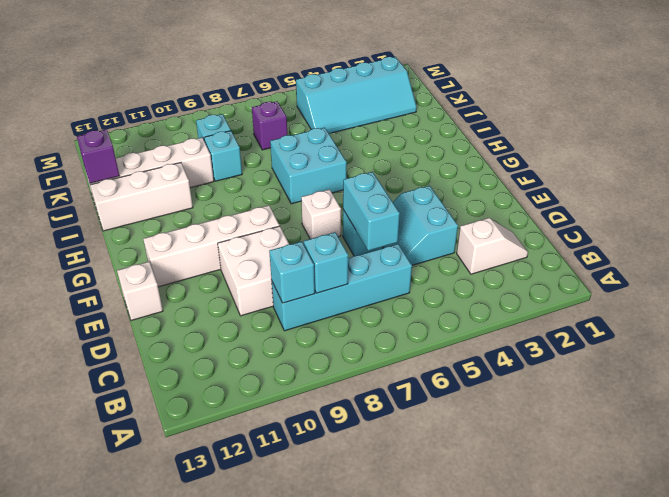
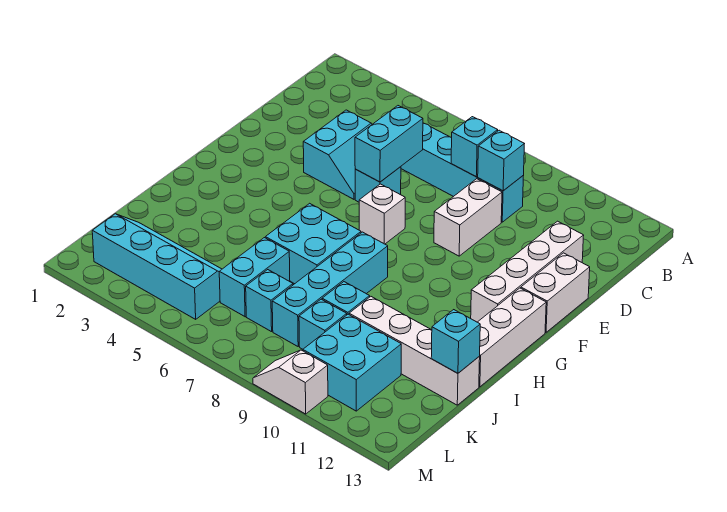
white 1x2 slope [457,218,528,274] -> white 1x2 slope moved to [253,350,328,414]
white 2x2 brick [218,226,289,316] -> white 1x2 brick [434,179,502,256]
white 1x1 brick [117,262,163,320] -> white 1x2 brick [521,253,590,332]
white 1x4 brick [143,205,279,287] -> white 1x4 brick turned to [471,221,584,322]
none -> cyan 1x4 brick [272,232,388,346]
white 1x3 brick [90,163,193,231] -> white 1x3 brick turned to [478,288,546,387]
none -> cyan 1x2 brick [219,238,290,317]
purple 1x1 brick [77,129,119,183] -> cyan 1x1 brick [431,310,480,373]
purple 1x1 brick [252,101,287,150] -> cyan 1x1 brick [246,270,293,332]
none -> cyan 2x2 brick [303,314,401,411]

